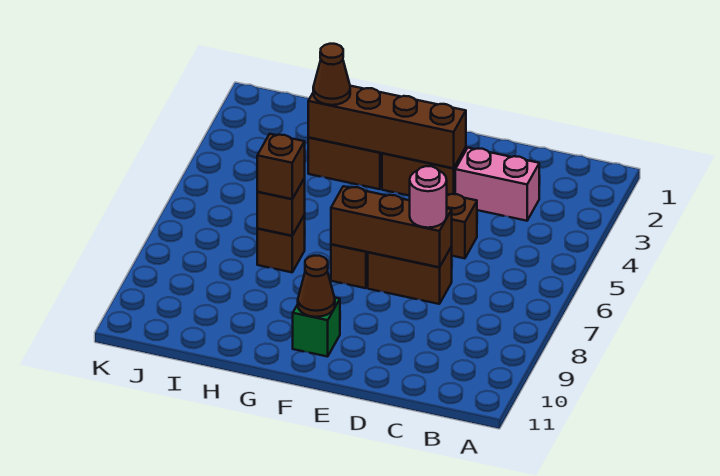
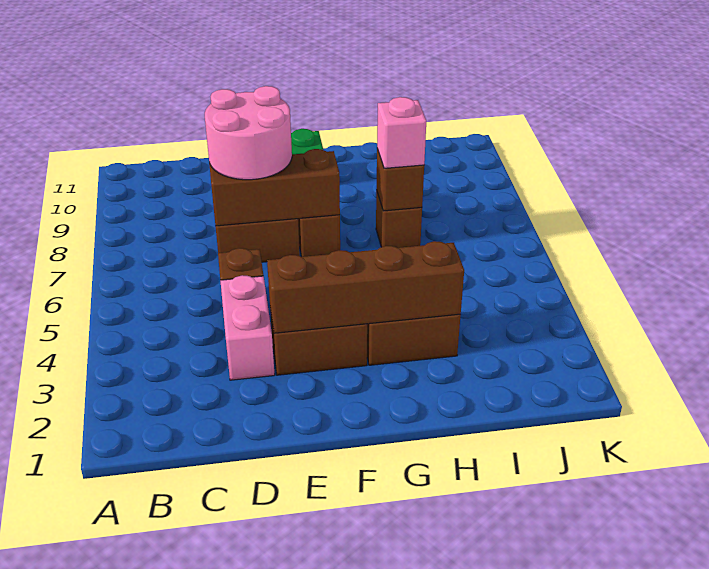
pink 1x2 brick [455,148,539,221] -> pink 1x2 brick turned to [220,275,275,380]
pink 1x1 round brick [410,166,447,228] -> pink 2x2 round brick [205,86,292,180]
brown 1x1 cone [298,256,335,317] -> none
brown 1x1 cone [313,44,350,105] -> none
brown 1x1 brick [257,134,305,199] -> pink 1x1 brick [377,97,426,168]

